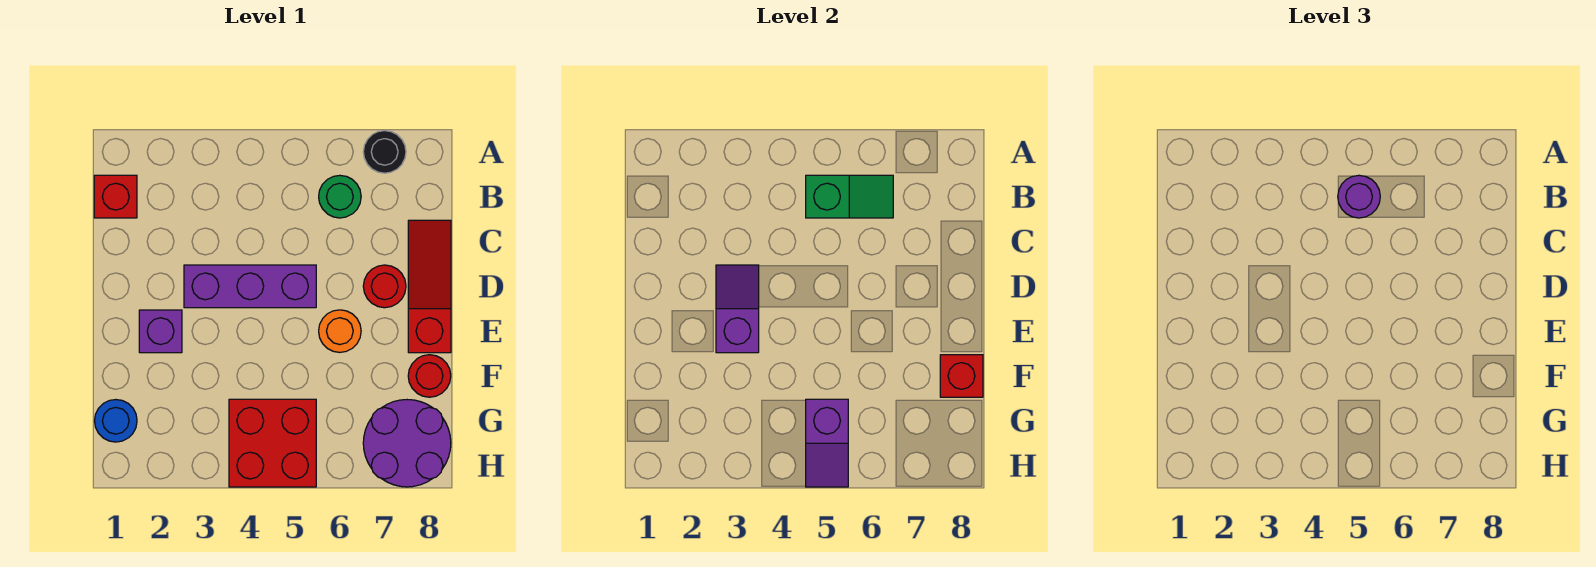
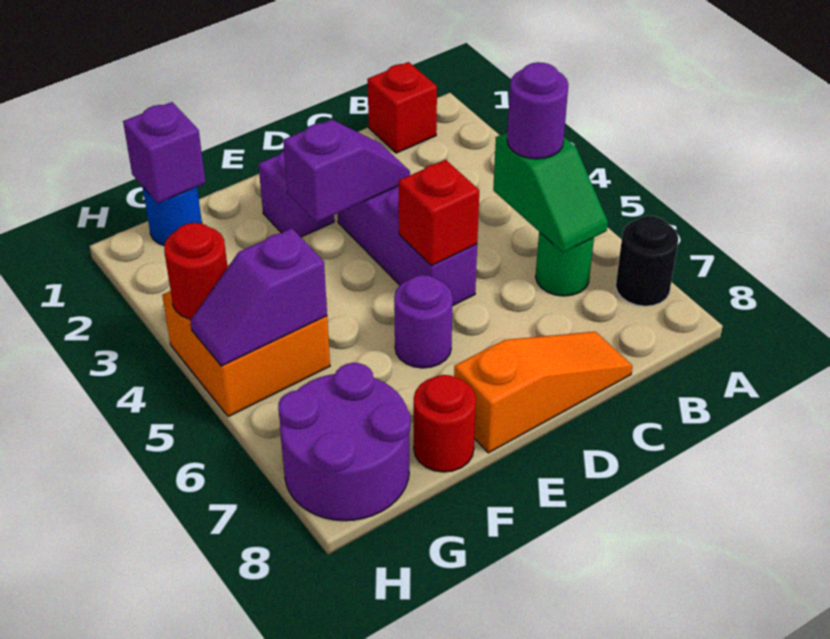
red 1x3 slope [408,220,451,353] -> orange 1x3 slope [454,332,632,453]
red 1x1 round brick [363,265,406,308] -> red 1x1 round brick moved to [164,223,228,319]
orange 1x1 round brick [319,310,361,352] -> purple 1x1 round brick [394,275,453,368]
red 1x1 brick [940,355,983,397] -> red 1x1 brick moved to [398,160,479,266]
none -> purple 1x1 brick [123,102,205,203]
red 2x2 brick [229,399,316,487] -> orange 2x2 brick [162,265,330,417]

